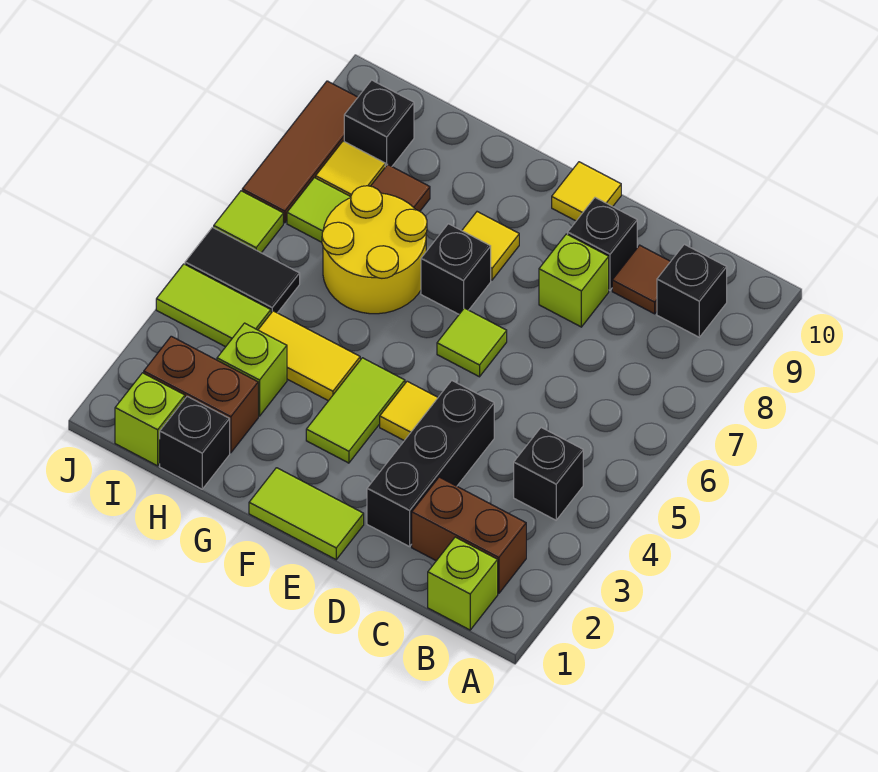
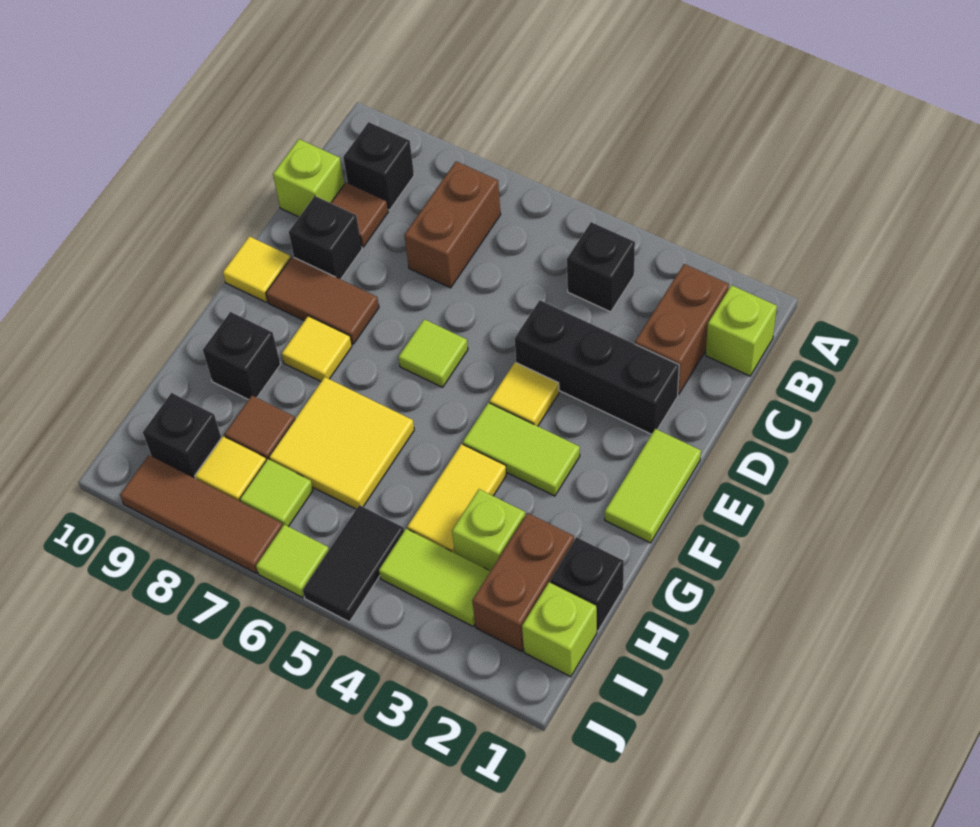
none -> brown 1x2 brick [404,161,501,288]
lime 1x1 brick [539,234,609,327] -> lime 1x1 brick moved to [273,139,344,217]
none -> brown 1x2 tile [266,257,379,344]
black 1x1 brick [421,224,491,314] -> black 1x1 brick moved to [203,312,280,400]
yellow 2x2 round brick [322,186,427,314] -> yellow 2x2 tile [269,377,414,509]
lime 1x2 tile [156,264,271,347] -> lime 1x2 tile turned to [379,529,490,626]

